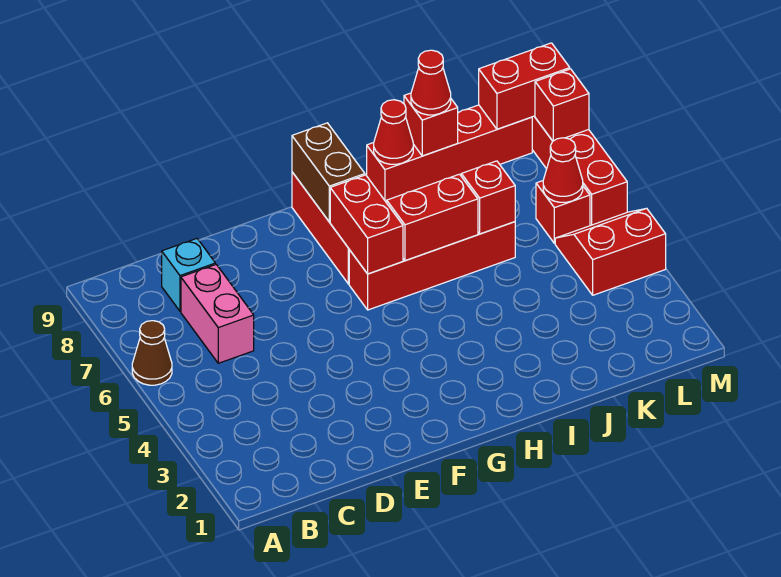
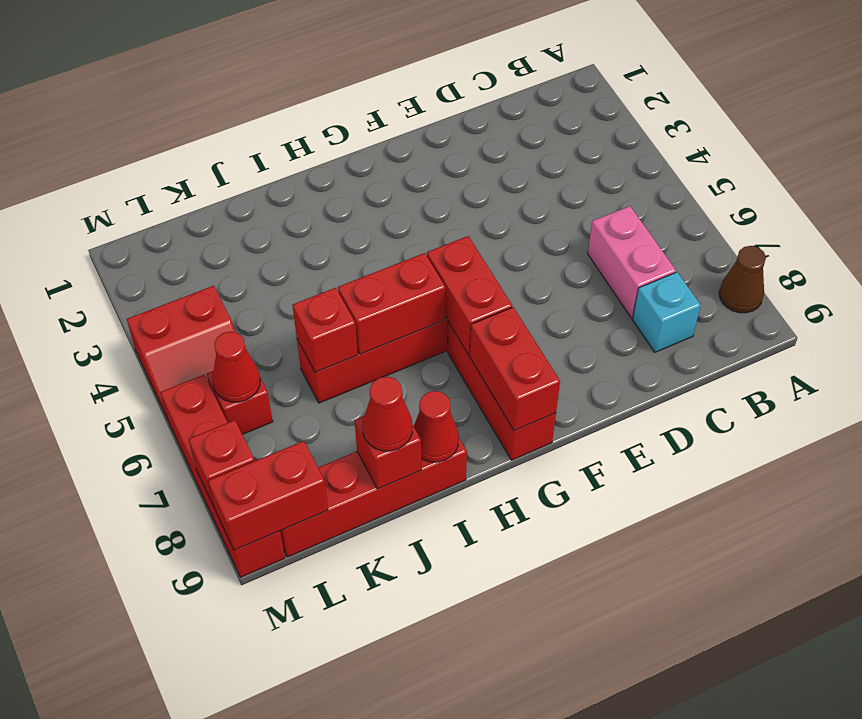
brown 1x1 cone [132,321,172,385] -> brown 1x1 cone moved to [719,246,766,313]
brown 1x2 brick [292,123,365,222] -> red 1x2 brick [470,307,560,431]

